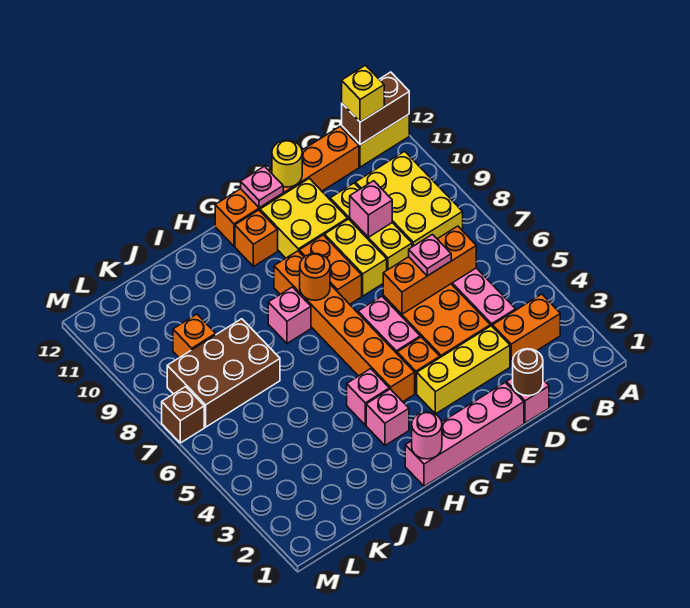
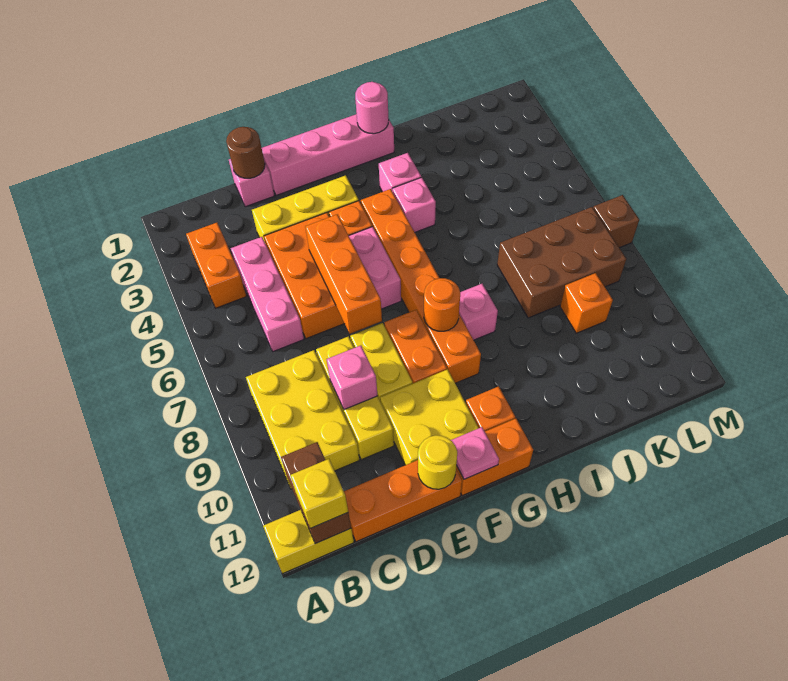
brown 1x2 brick [342,72,409,145] -> brown 1x2 brick turned to [281,442,351,544]
orange 1x2 brick [493,294,560,366] -> orange 1x2 brick turned to [186,223,246,308]
orange 1x3 brick [383,226,476,314] -> orange 1x3 brick turned to [305,214,382,334]
pink 1x1 plate [409,235,451,276] -> none

